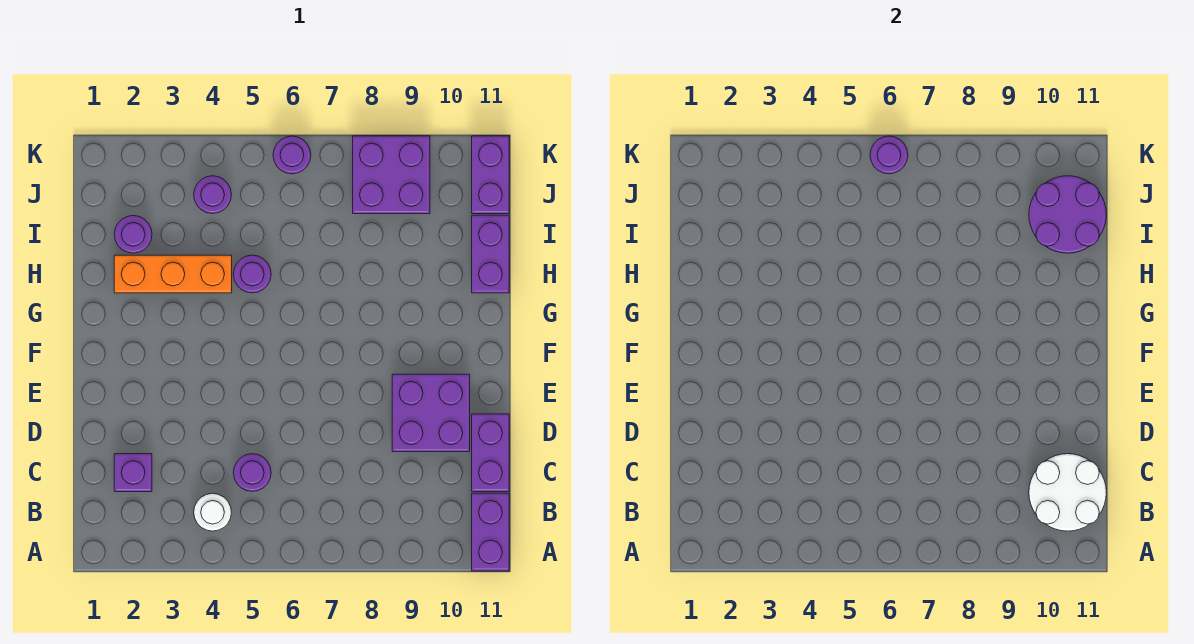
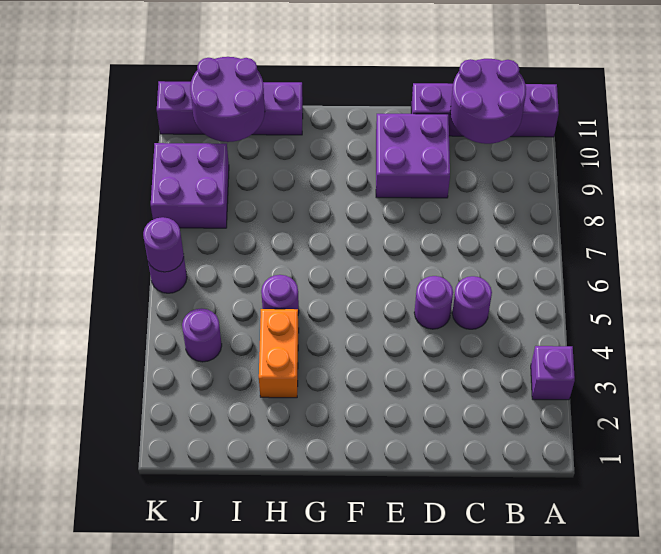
white 1x1 round brick [194,493,231,531] -> none
white 2x2 round brick [1029,454,1106,531] -> purple 2x2 round brick [450,59,526,144]
purple 1x1 brick [114,454,152,492] -> purple 1x1 brick moved to [531,346,575,400]
orange 1x3 brick [114,255,232,293] -> orange 1x2 brick [259,309,299,398]
purple 1x1 round brick [114,216,152,253] -> purple 1x1 round brick moved to [414,276,453,329]

